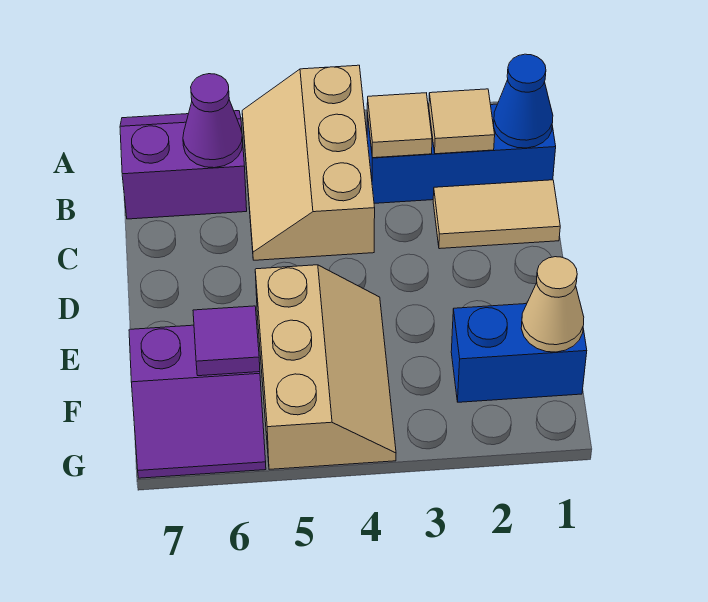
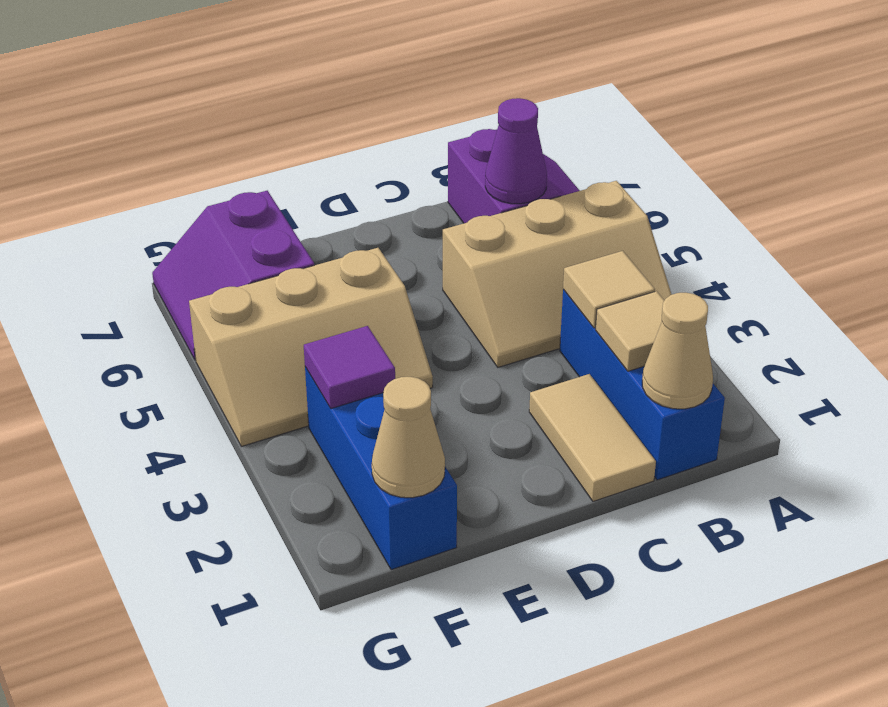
tan 2x3 slope [242,65,375,260] -> tan 2x3 slope turned to [443,181,672,367]
blue 1x1 cone [494,54,553,148] -> tan 1x1 cone [642,293,713,409]
blue 1x2 brick [451,304,587,402] -> blue 1x3 brick [305,367,457,570]
purple 1x1 tile [193,306,260,376] -> purple 1x1 tile moved to [304,326,395,409]

